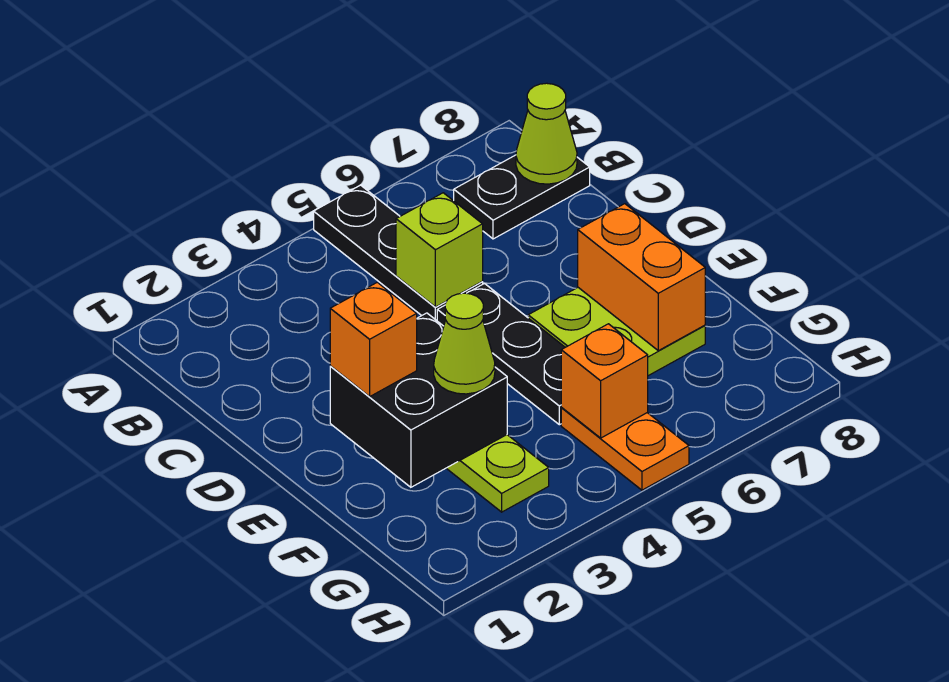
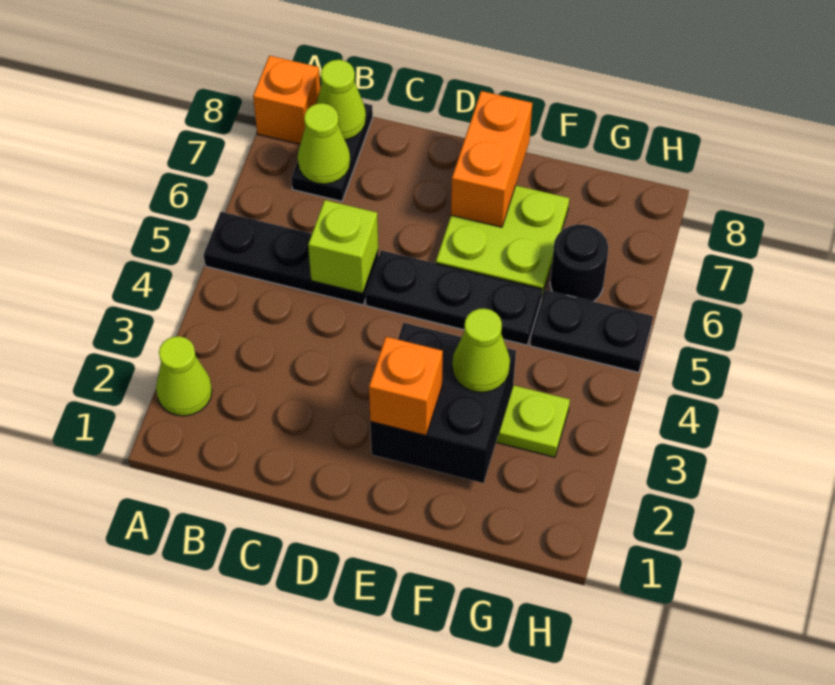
none -> lime 1x1 cone [156,336,212,416]
none -> lime 1x1 cone [297,103,350,184]
orange 1x2 brick [578,204,705,351] -> orange 1x2 brick turned to [451,91,532,227]
orange 1x2 plate [561,408,689,490] -> black 1x2 plate [530,290,653,373]
orange 1x1 brick [561,324,648,438] -> orange 1x1 brick moved to [253,56,320,144]
none -> black 1x1 round brick [550,224,608,302]

